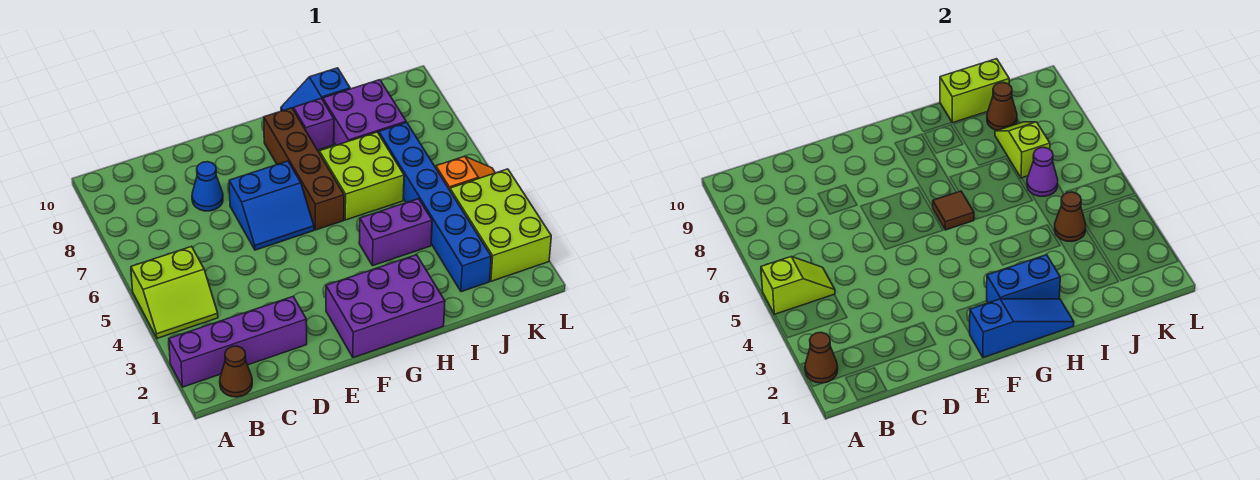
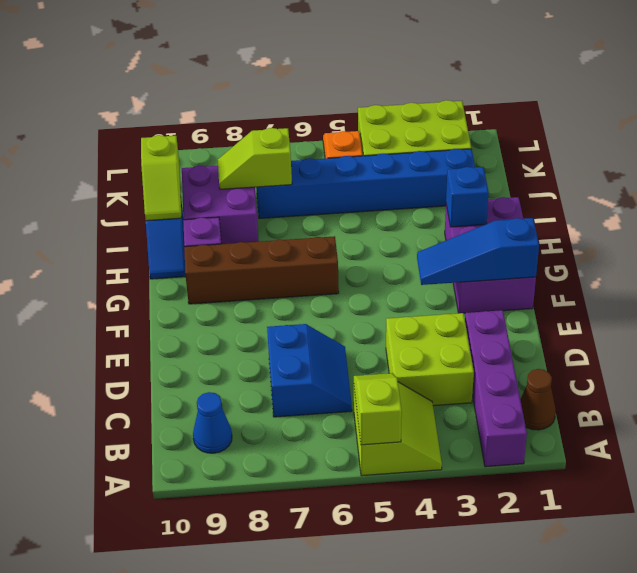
brown 1x1 cone [805,332,838,383] -> none
blue 1x1 cone [192,162,223,211] -> blue 1x1 cone moved to [193,392,232,453]
blue 2x2 slope [229,161,314,250] -> blue 2x2 slope moved to [267,324,352,417]
blue 1x3 slope [970,299,1074,358] -> blue 1x3 slope turned to [417,218,539,285]
blue 1x2 brick [987,255,1060,303] -> blue 1x1 brick [446,167,489,227]
brown 1x1 tile [933,191,974,230] -> none
purple 1x2 brick [359,199,432,266] -> none
lime 2x2 brick [320,132,404,220] -> lime 2x2 brick moved to [386,313,474,406]
lime 1x2 brick [940,59,1009,123] -> lime 1x2 slope [141,135,182,221]
brown 1x1 cone [1054,192,1086,241] -> none
purple 1x1 cone [1027,147,1058,196] -> none
brown 1x1 cone [987,83,1017,130] -> none

